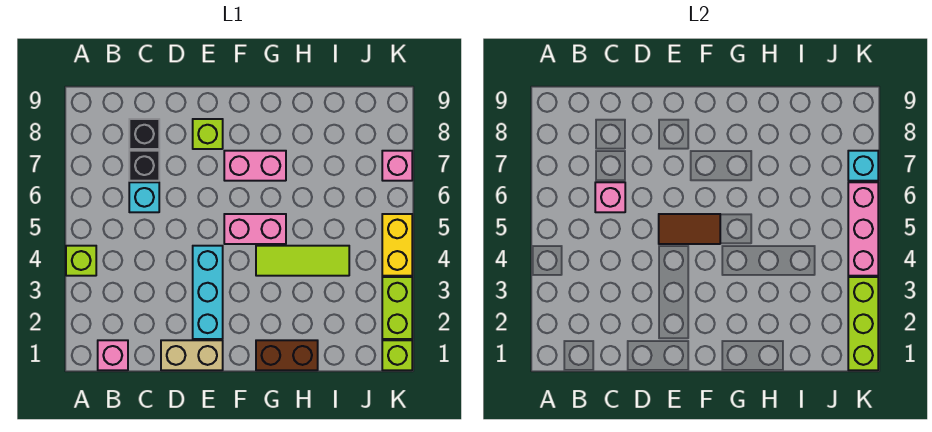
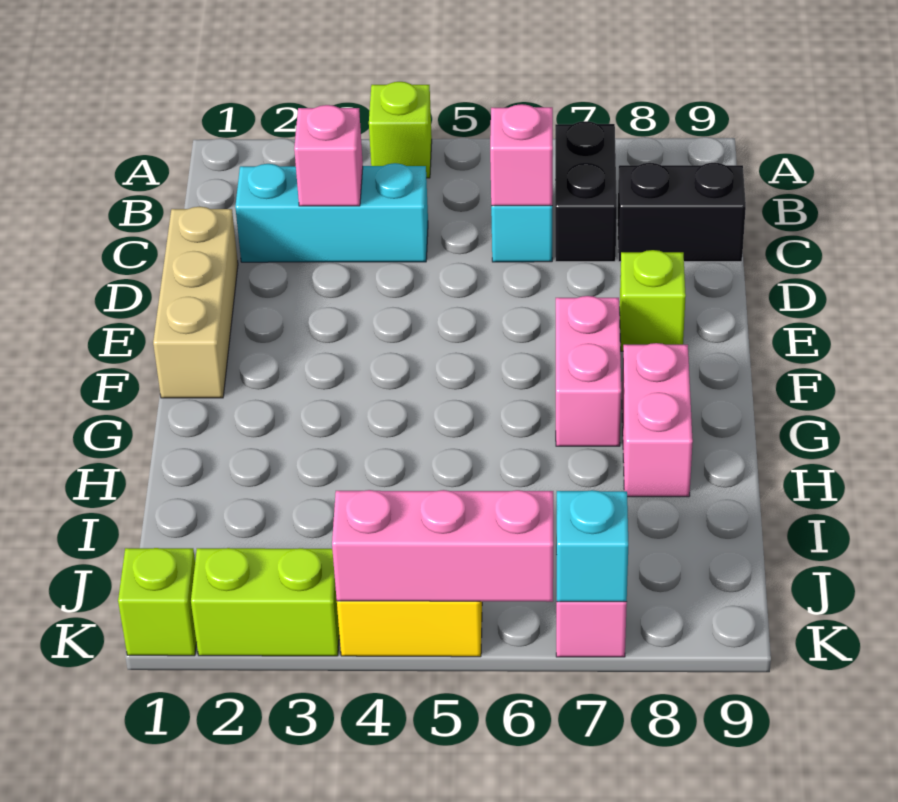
pink 1x1 brick [98,340,128,370] -> pink 1x1 brick moved to [294,105,363,206]
black 1x1 brick [129,151,159,181] -> black 1x2 brick [555,121,617,262]
black 1x1 brick [129,119,159,149] -> black 1x2 brick [617,163,746,262]
tan 1x2 brick [161,340,223,370] -> tan 1x3 brick [153,207,238,398]
cyan 1x3 brick [193,246,223,339] -> cyan 1x3 brick moved to [235,163,428,262]
brown 1x2 tile [659,214,720,244] -> none
pink 1x2 brick [224,214,286,244] -> pink 1x2 brick moved to [622,343,693,497]
brown 1x2 brick [256,340,318,370] -> none
lime 1x3 tile [256,246,349,276] -> none
lime 1x3 brick [848,277,878,370] -> none

